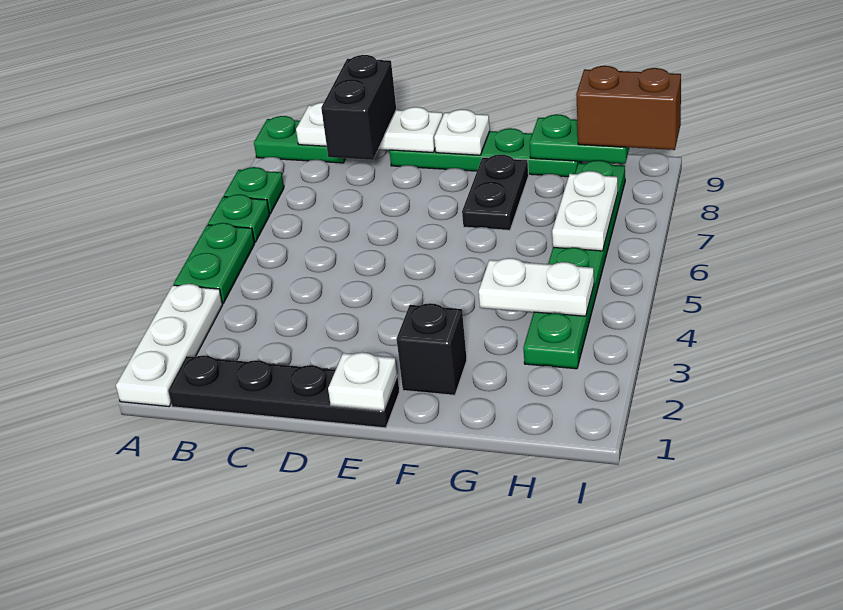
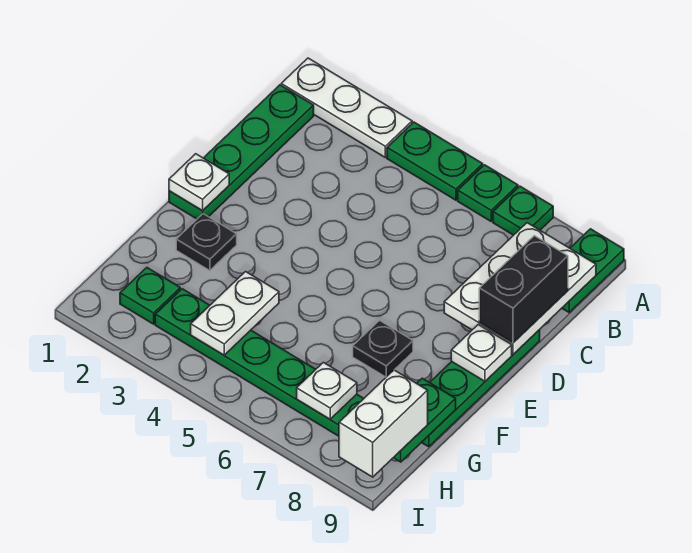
black 1x4 plate [168,355,399,428] -> green 1x4 plate [169,85,314,219]
white 1x3 plate [296,102,443,152] -> white 2x3 plate [444,223,596,354]
black 1x2 brick [321,55,396,160] -> black 1x2 brick turned to [479,236,568,343]
black 1x1 brick [397,303,467,395] -> black 1x1 plate [176,214,237,271]
black 1x2 plate [462,155,529,230] -> black 1x1 plate [353,320,413,377]
none -> green 1x1 plate [120,268,180,324]
white 1x2 plate [552,171,618,251] -> white 1x1 plate [297,362,357,419]
brown 1x2 brick [576,66,681,150] -> white 1x2 brick [339,370,428,477]

